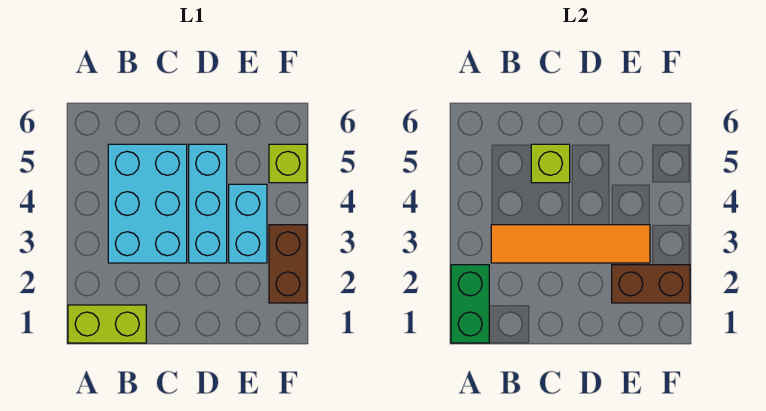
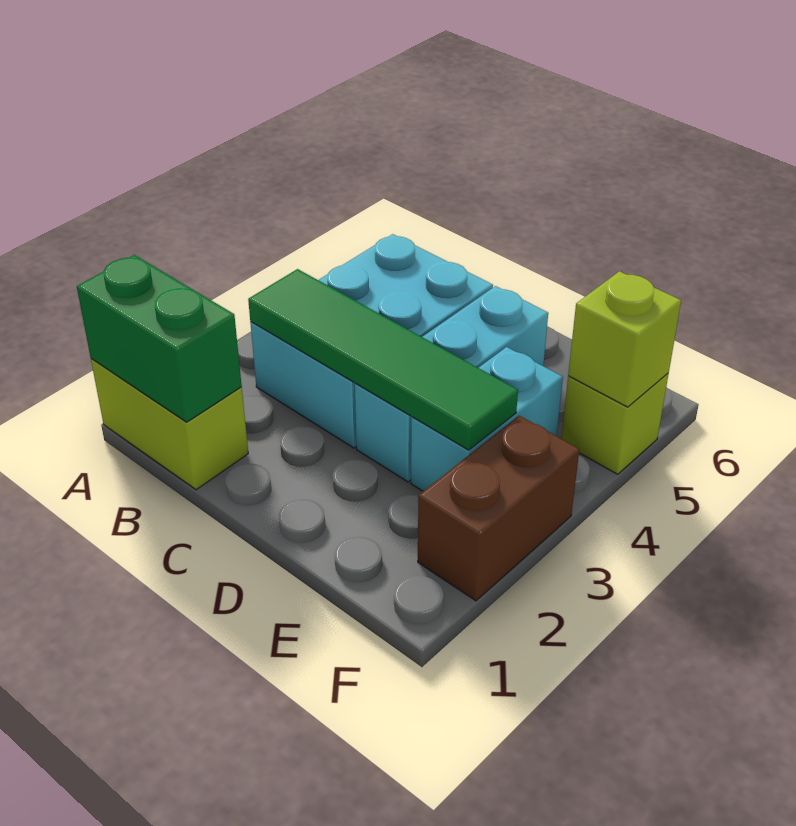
green 1x2 brick [451,265,489,343] -> green 1x2 brick turned to [77,255,242,422]
orange 1x4 tile [491,225,650,263] -> green 1x4 tile [248,269,518,450]
lime 1x1 brick [531,144,570,183] -> lime 1x1 brick moved to [568,271,681,407]
brown 1x2 brick [612,265,690,303] -> none

